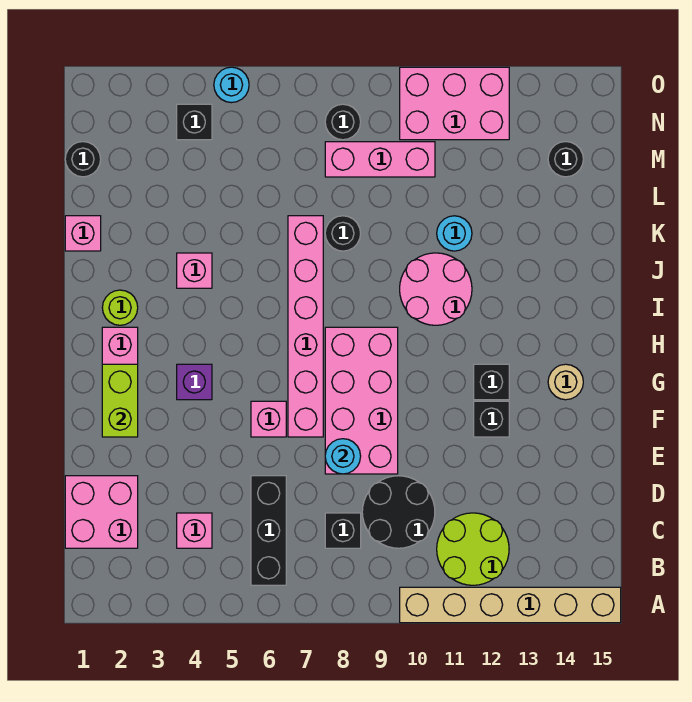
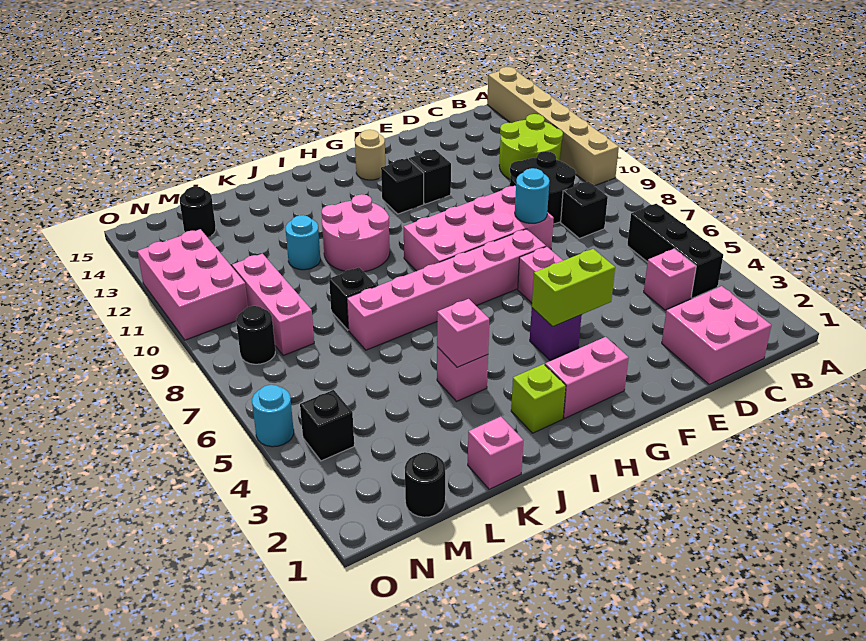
black 1x3 brick [251,476,286,585] -> black 1x3 brick turned to [627,204,723,298]
lime 1x2 brick [102,364,138,437] -> lime 1x2 brick moved to [532,249,615,327]
lime 1x1 round brick [102,290,138,325] -> lime 1x1 brick [511,364,566,433]
none -> pink 1x1 brick [437,299,489,367]
black 1x1 round brick [325,216,361,251] -> black 1x1 brick [329,267,376,330]

